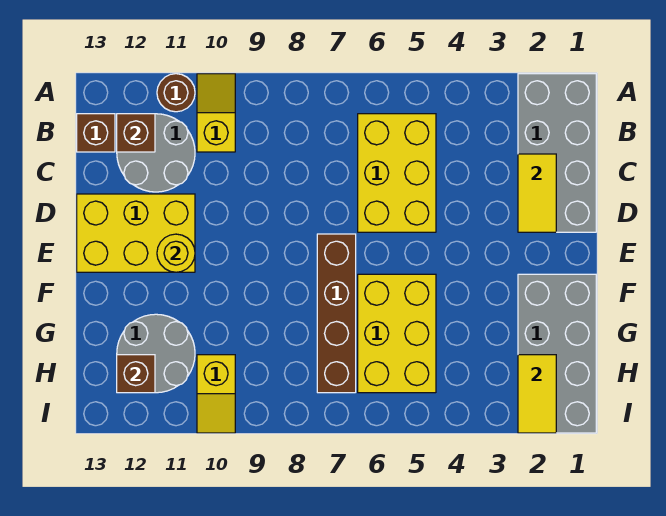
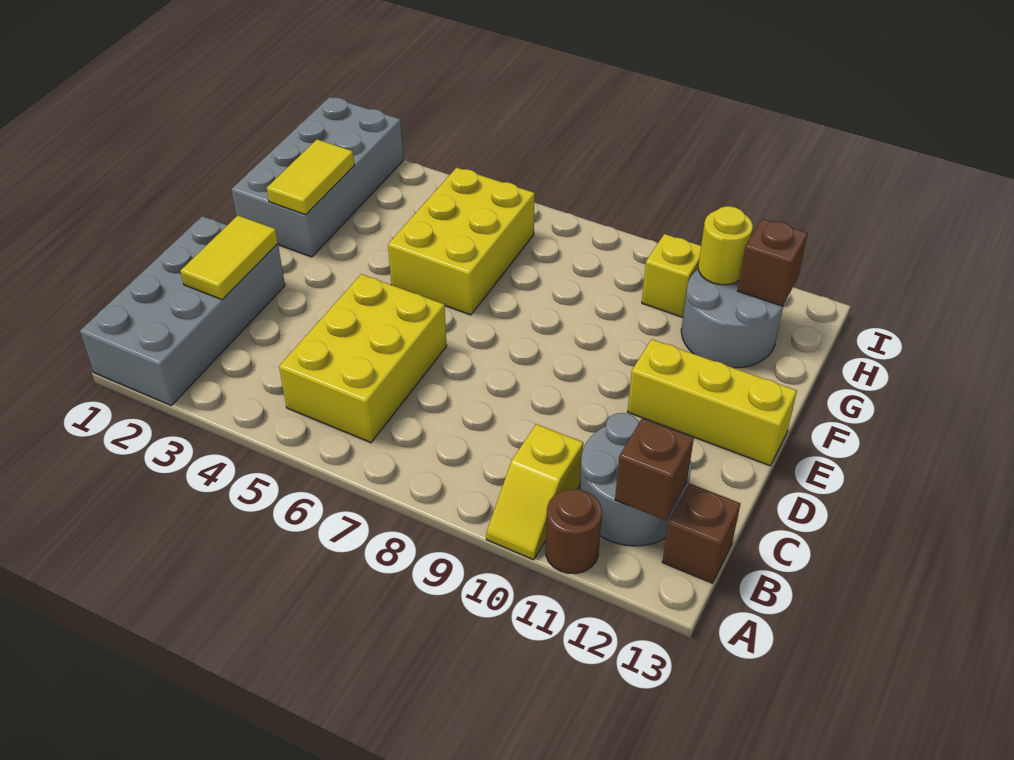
yellow 2x3 brick [77,194,195,272] -> yellow 1x3 brick [628,339,797,466]
brown 1x4 brick [317,234,356,393] -> none
yellow 1x1 round brick [157,234,195,272] -> yellow 1x1 round brick moved to [698,206,753,285]
yellow 1x2 tile [518,355,556,433] -> yellow 1x2 tile moved to [267,139,354,215]

